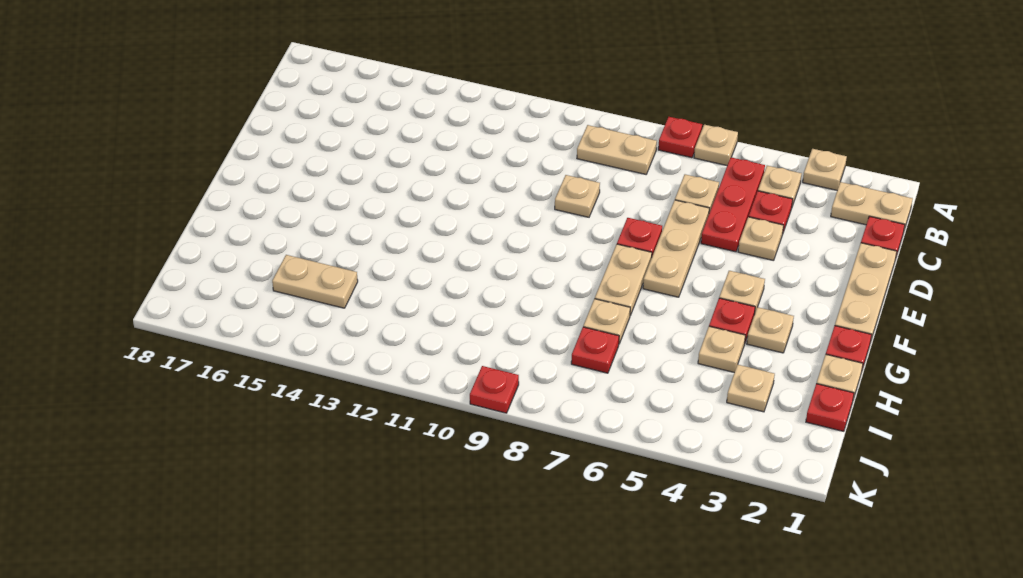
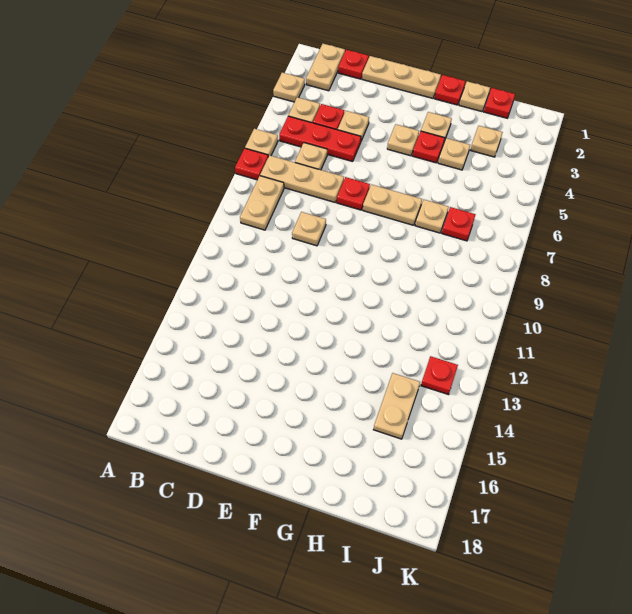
tan 1x3 plate [643,200,709,297] -> tan 1x3 plate moved to [260,155,344,202]
red 1x1 plate [470,366,519,413] -> red 1x1 plate moved to [421,356,458,395]

